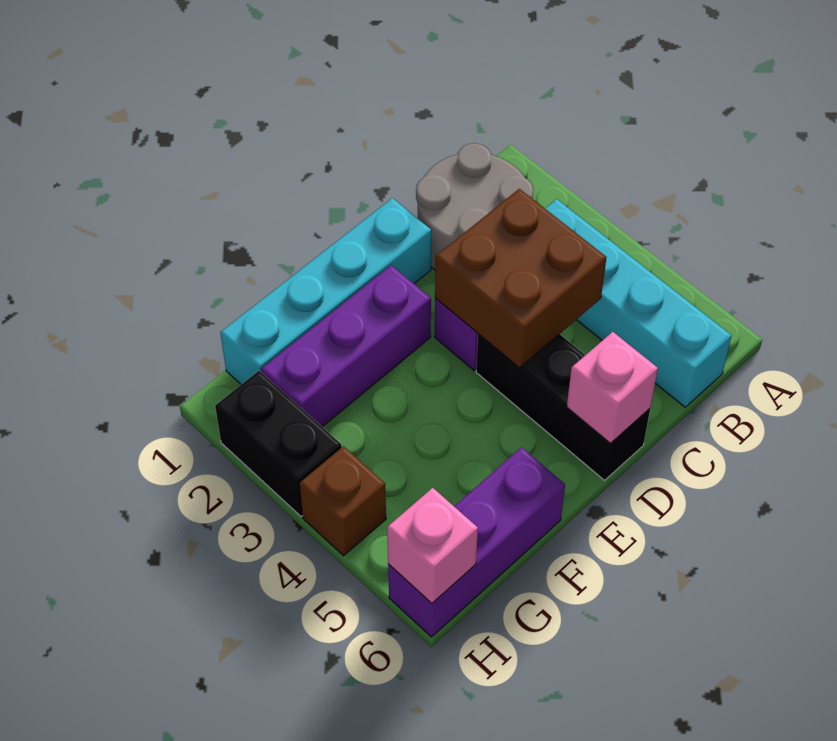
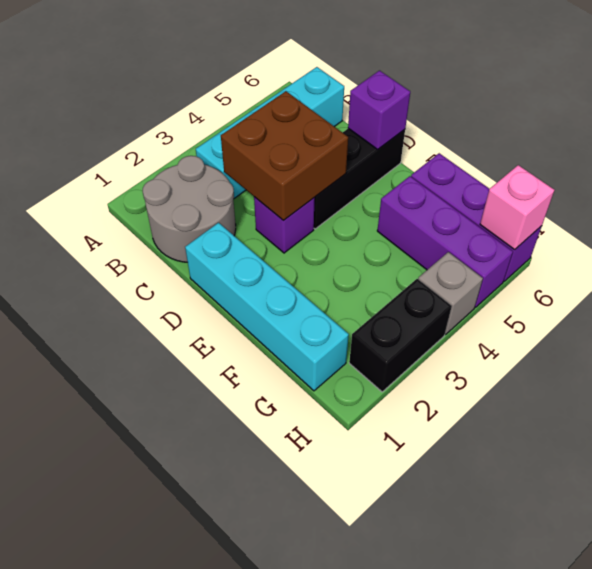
pink 1x1 brick [567,332,658,443] -> purple 1x1 brick [348,71,410,149]
purple 1x3 brick [261,265,431,427] -> purple 1x3 brick moved to [377,176,513,308]
brown 1x1 brick [300,446,386,556] -> grey 1x1 brick [418,252,483,334]

